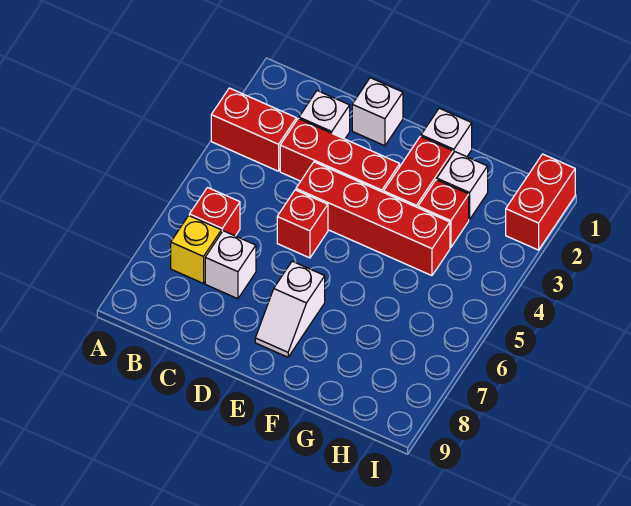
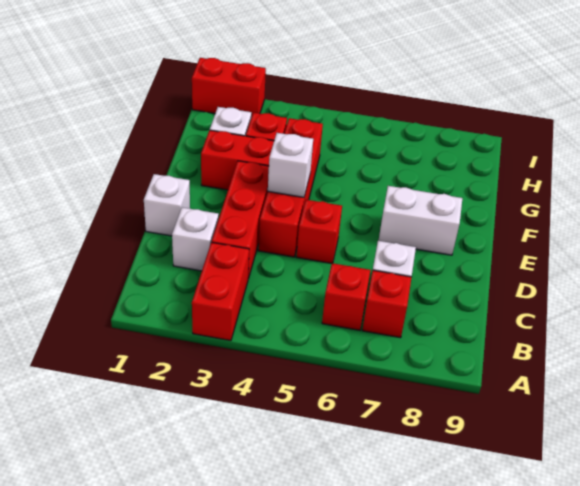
yellow 1x1 brick [171,216,221,283] -> red 1x1 brick [362,270,412,338]
white 1x2 slope [255,261,325,357] -> white 1x2 brick [379,186,462,255]
white 1x1 brick [421,108,472,157] -> white 1x1 brick moved to [268,133,313,197]

